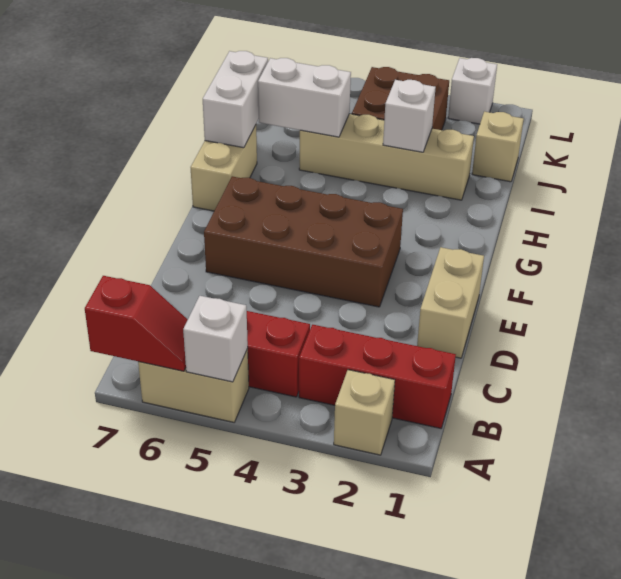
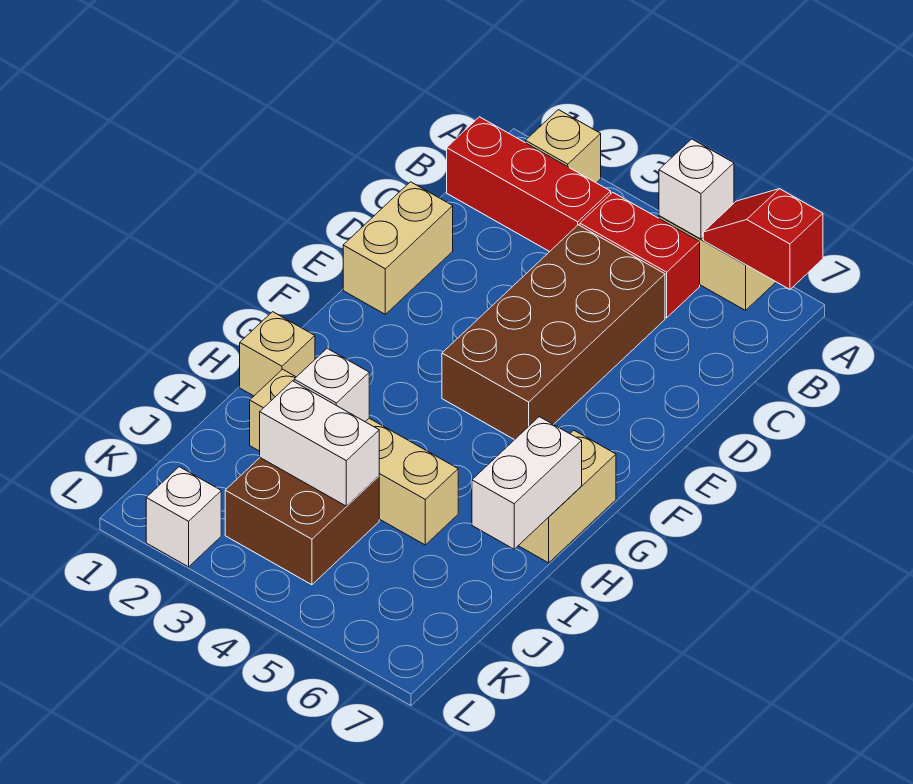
brown 2x4 brick [204,176,403,307] -> brown 2x4 brick turned to [442,225,665,440]
white 1x2 brick [258,58,351,137] -> white 1x2 brick moved to [260,381,379,506]
tan 1x1 brick [472,112,524,182] -> tan 1x1 brick moved to [240,312,315,396]

